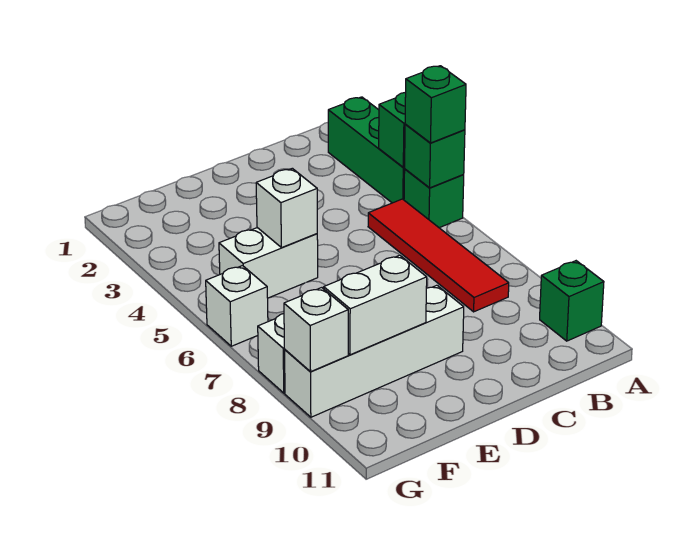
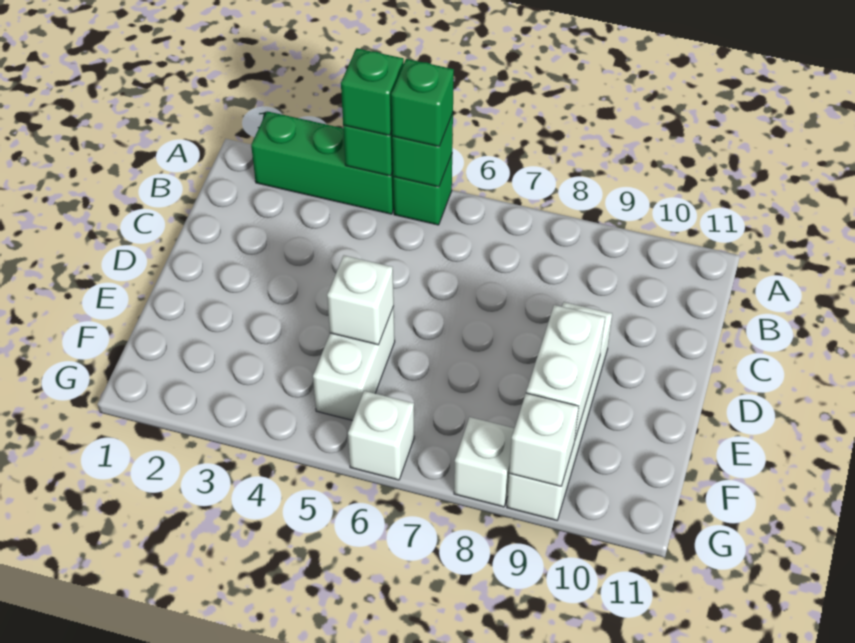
green 1x1 brick [540,261,604,341] -> green 1x1 brick moved to [341,48,404,136]
red 1x4 tile [368,199,509,312] -> none

